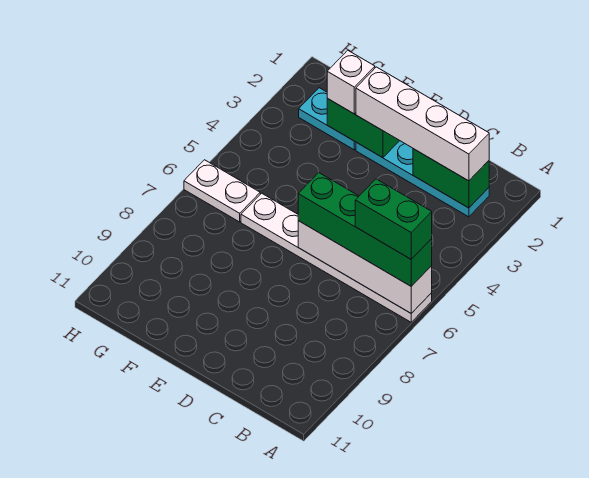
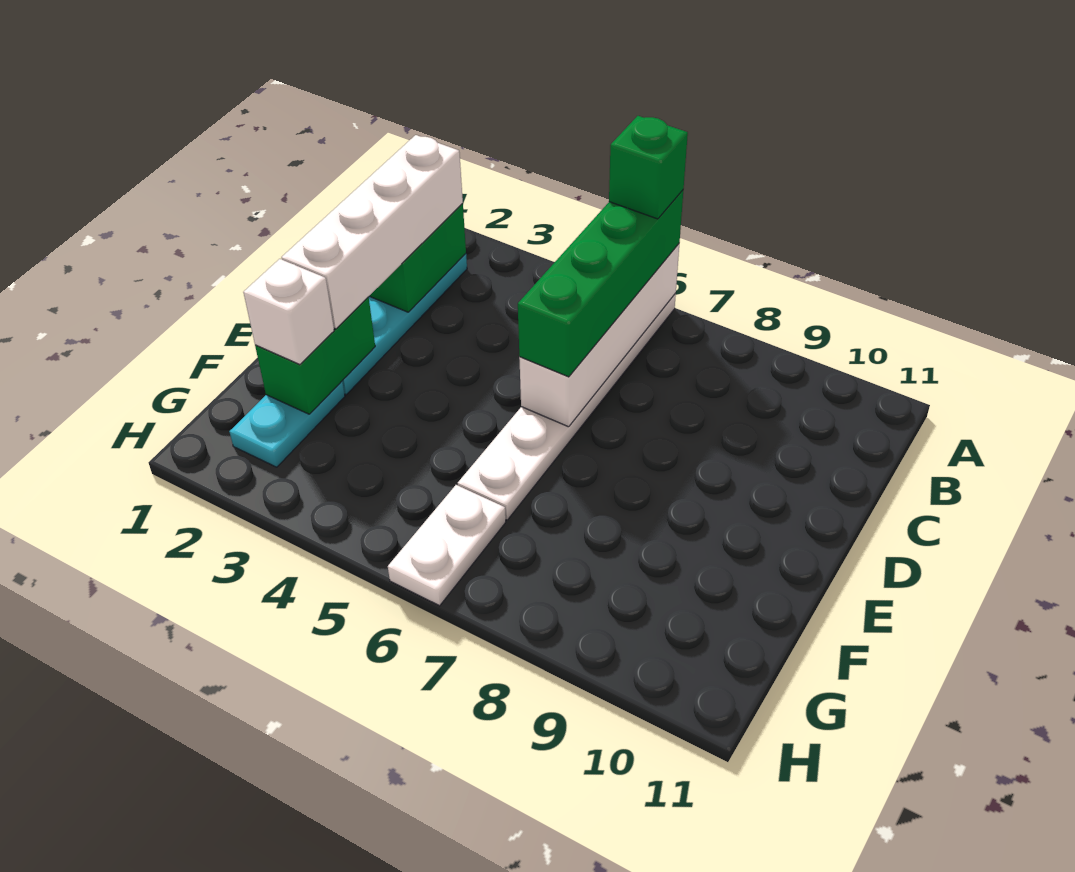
green 1x2 brick [355,179,432,259] -> green 1x1 brick [609,116,688,219]

